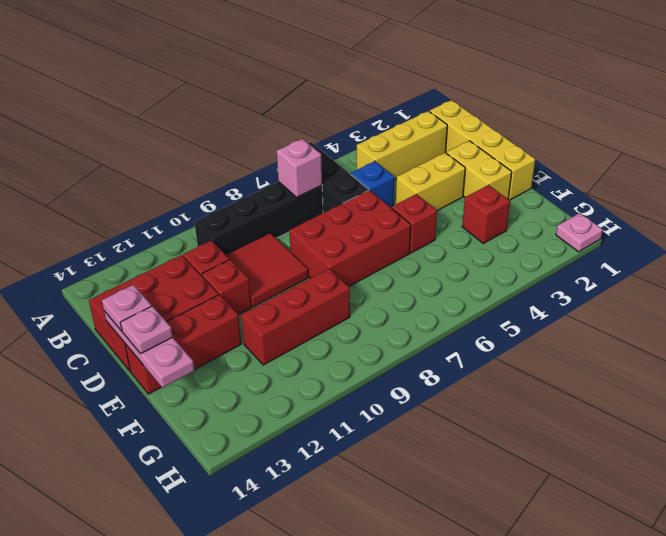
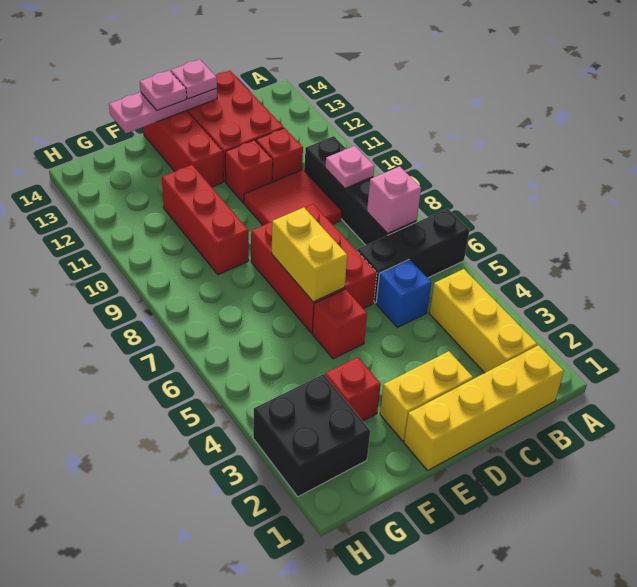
yellow 1x2 brick [396,153,465,211] -> yellow 1x2 brick moved to [272,208,347,302]
none -> black 2x2 brick [253,374,370,497]
pink 1x1 plate [556,213,603,252] -> pink 1x1 plate moved to [325,146,375,188]

